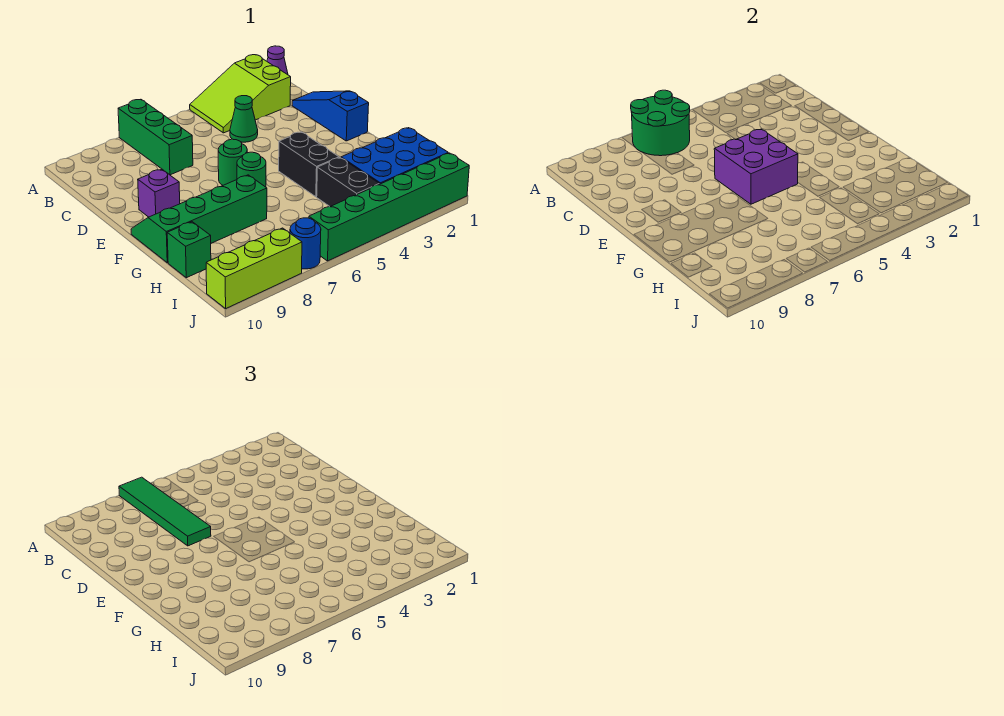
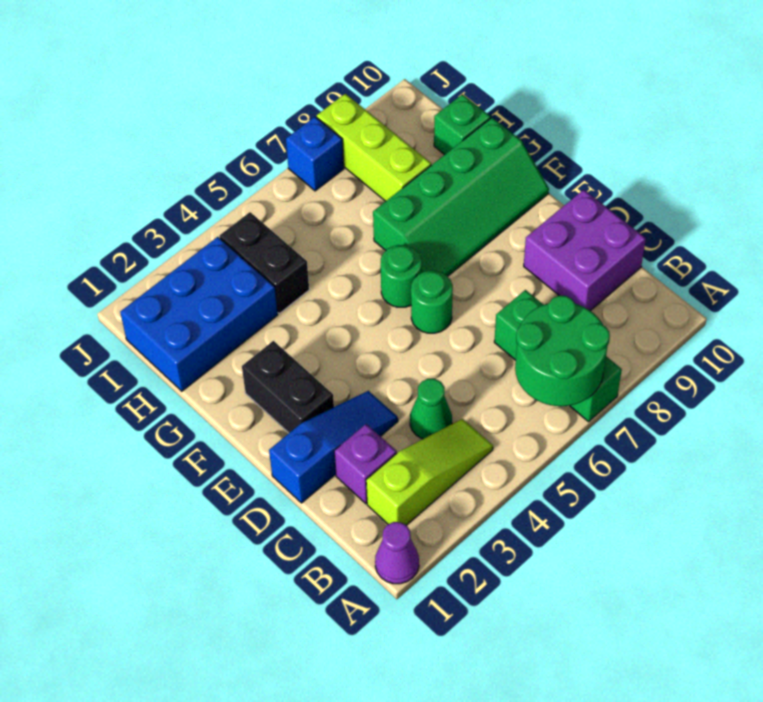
lime 2x3 slope [190,55,291,133] -> lime 1x3 slope [366,419,493,525]
green 1x4 tile [119,477,211,546] -> none
blue 1x3 slope [292,91,369,141] -> blue 1x3 slope turned to [269,391,398,503]
purple 2x2 brick [714,129,798,204] -> purple 2x2 brick moved to [524,190,646,311]
purple 1x1 brick [138,169,180,217] -> purple 1x1 brick moved to [334,424,397,504]
black 1x2 brick [279,132,339,197] -> black 1x2 brick moved to [242,341,334,433]
green 1x6 brick [309,153,469,261] -> none
blue 1x1 round brick [290,218,321,269] -> blue 1x1 brick [286,117,344,191]
lime 1x3 brick [206,228,302,309] -> lime 1x3 brick turned to [317,94,431,201]

